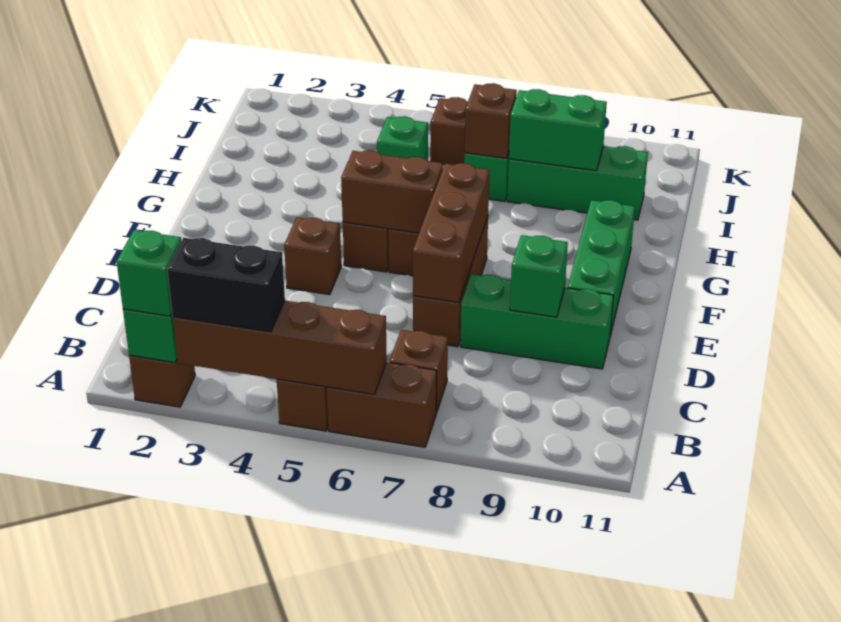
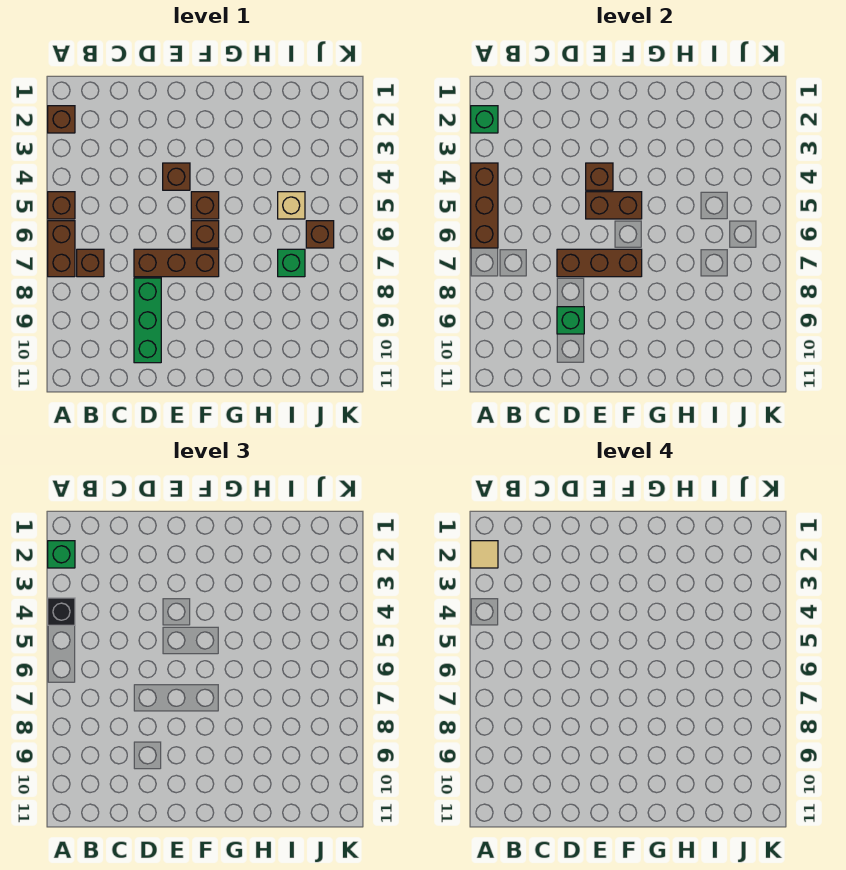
none -> tan 1x1 tile [471,541,498,568]
brown 1x4 brick [173,301,387,395] -> brown 1x3 brick [471,163,498,248]
black 1x2 brick [167,238,285,332] -> black 1x1 brick [48,598,75,625]
green 1x3 brick [568,200,635,336] -> none
brown 1x2 brick [341,150,443,233] -> brown 1x2 brick turned to [586,192,642,219]
green 1x1 brick [377,116,428,161] -> tan 1x1 brick [278,192,305,219]
brown 1x1 brick [465,83,517,158] -> brown 1x1 brick moved to [586,163,613,190]
green 1x3 brick [507,146,648,220] -> none
green 1x2 brick [509,89,607,171] -> none

